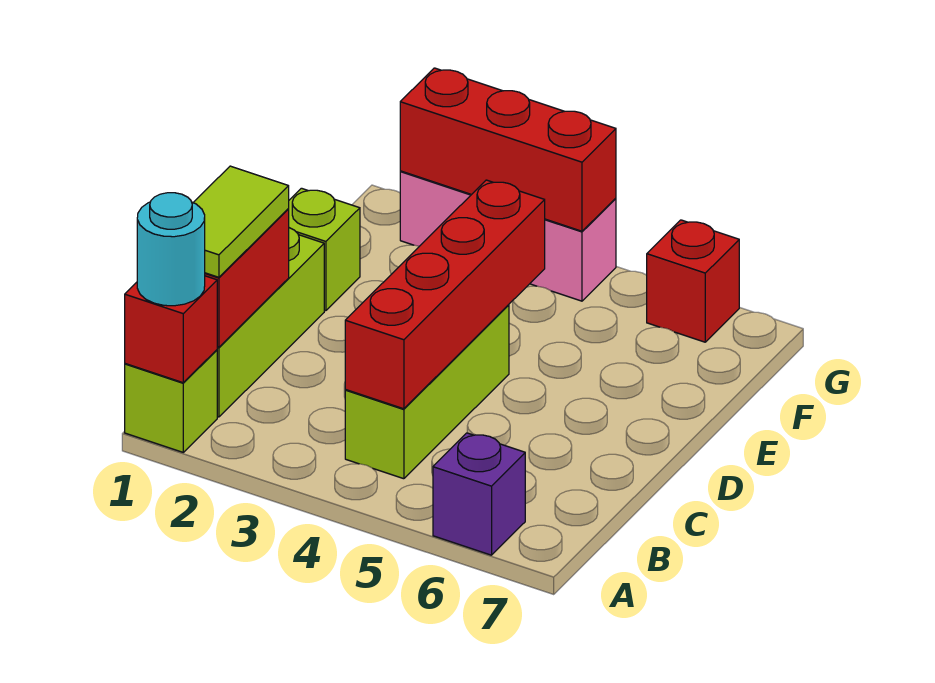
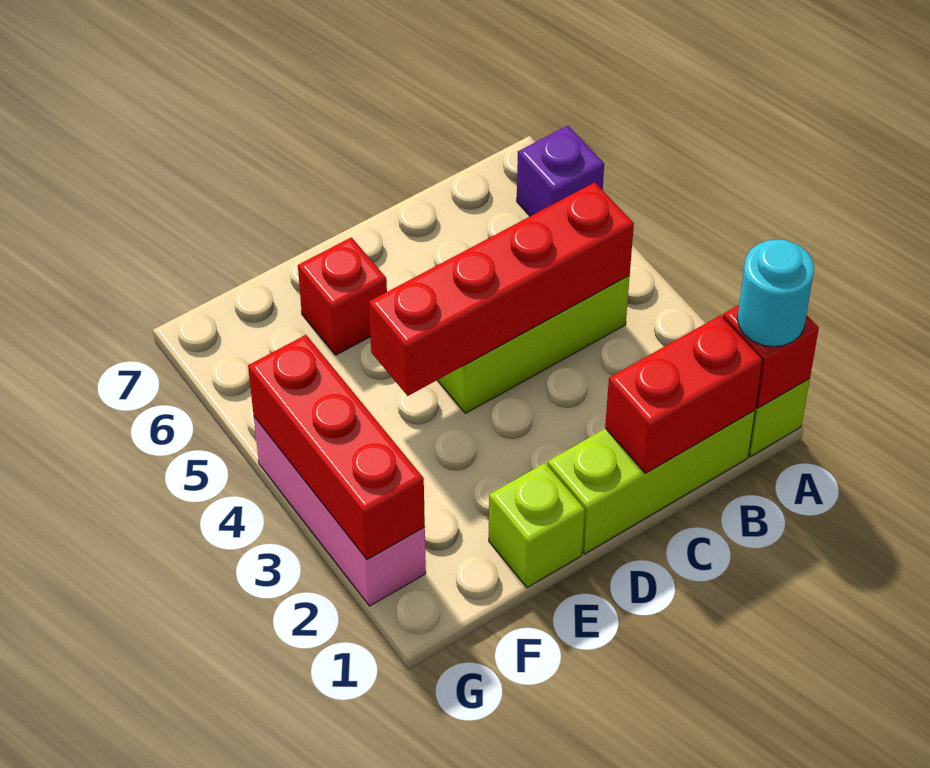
lime 1x2 tile [193,166,289,277] -> none
red 1x1 brick [647,220,739,342] -> red 1x1 brick moved to [298,237,387,355]

